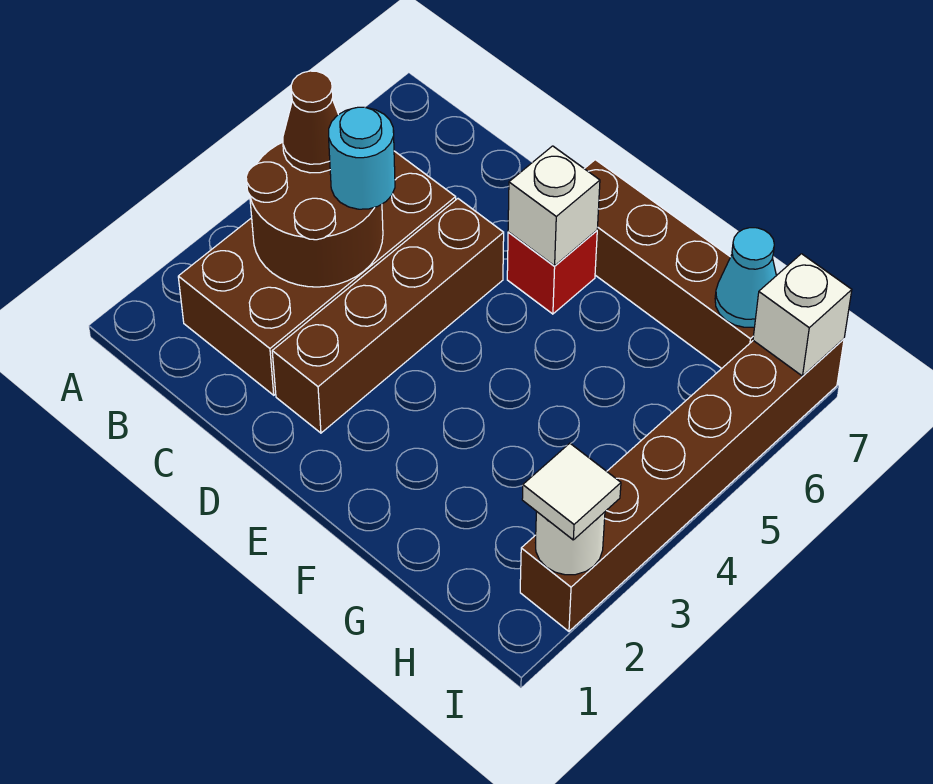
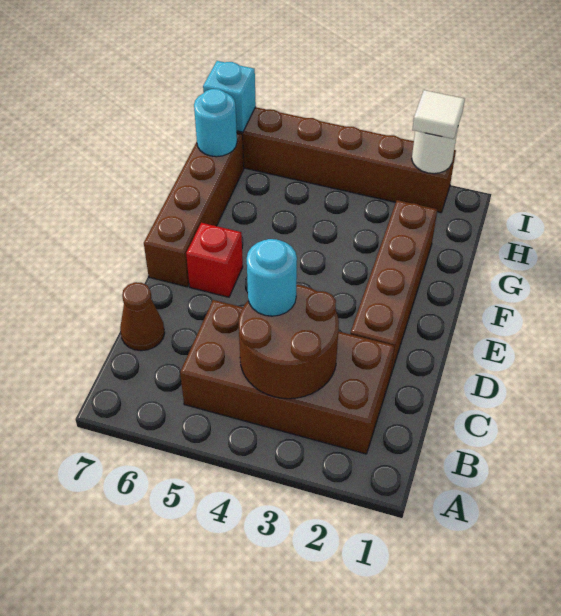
brown 1x1 cone [283,71,338,173] -> brown 1x1 cone moved to [120,282,165,351]
brown 1x4 brick [272,199,504,433] -> brown 1x4 brick turned to [350,200,437,374]
white 1x1 brick [508,146,600,266] -> none
cyan 1x1 cone [715,228,776,327] -> cyan 1x1 round brick [194,89,237,157]
white 1x1 brick [753,254,852,376] -> cyan 1x1 brick [203,61,256,132]

